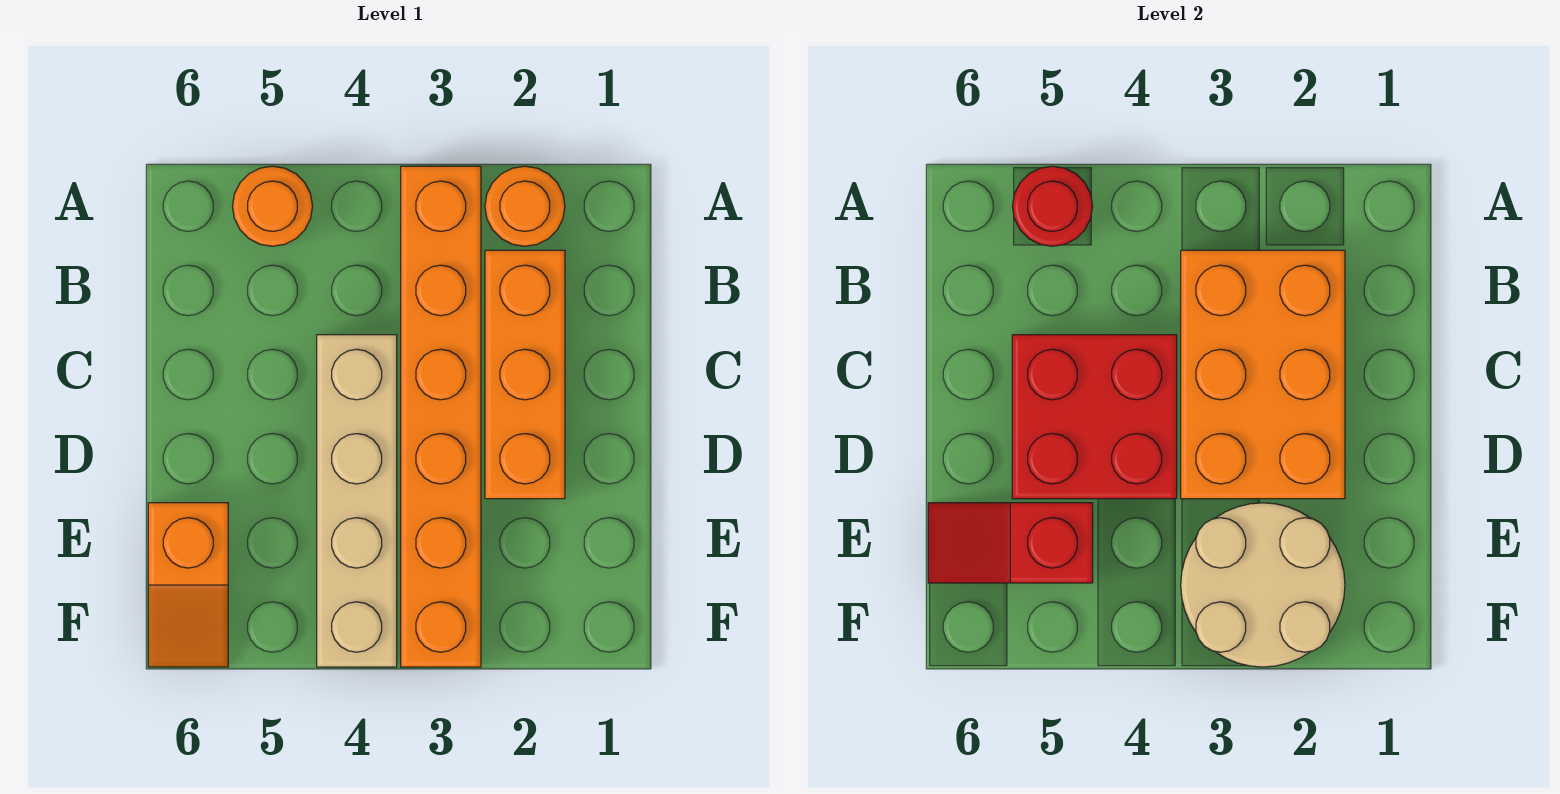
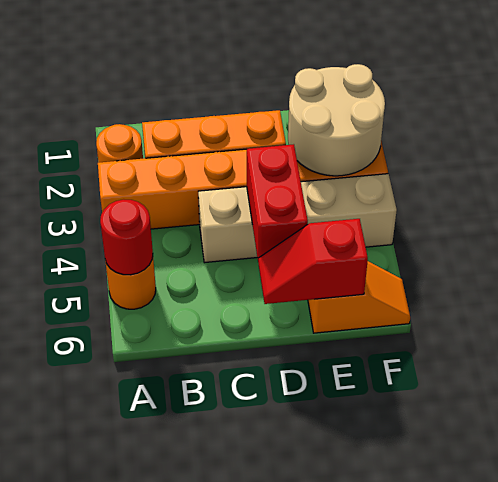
orange 2x3 brick [1181,250,1345,499] -> none
red 2x2 brick [1012,335,1177,499] -> red 1x2 brick [247,144,308,262]
red 1x2 slope [928,503,1093,583] -> red 1x2 slope turned to [258,219,368,304]

